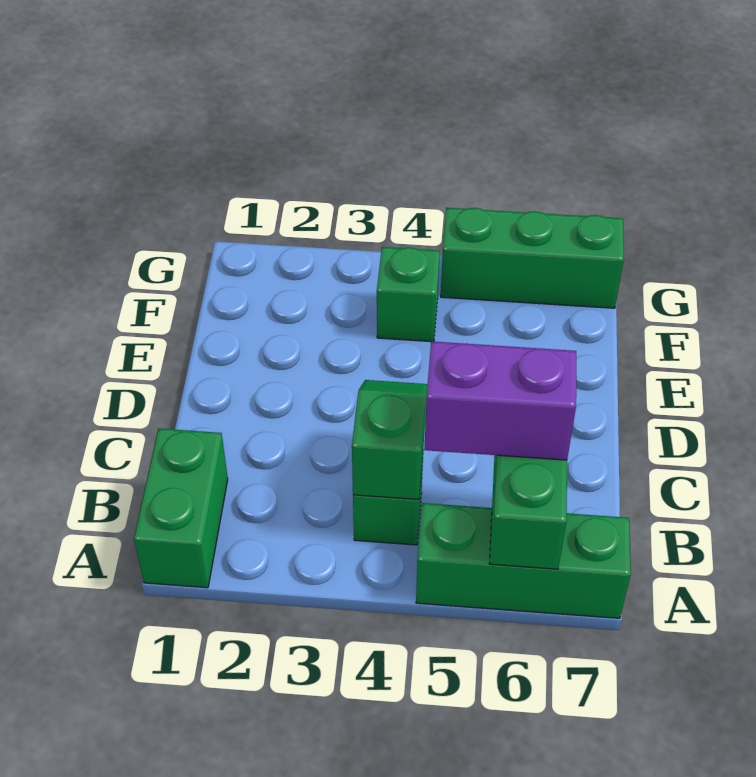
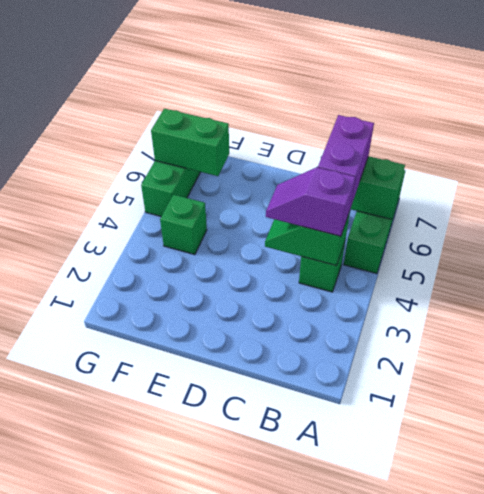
green 1x2 brick [134,429,228,588] -> green 1x2 brick moved to [151,109,229,176]
none -> purple 1x2 slope [266,167,355,236]

